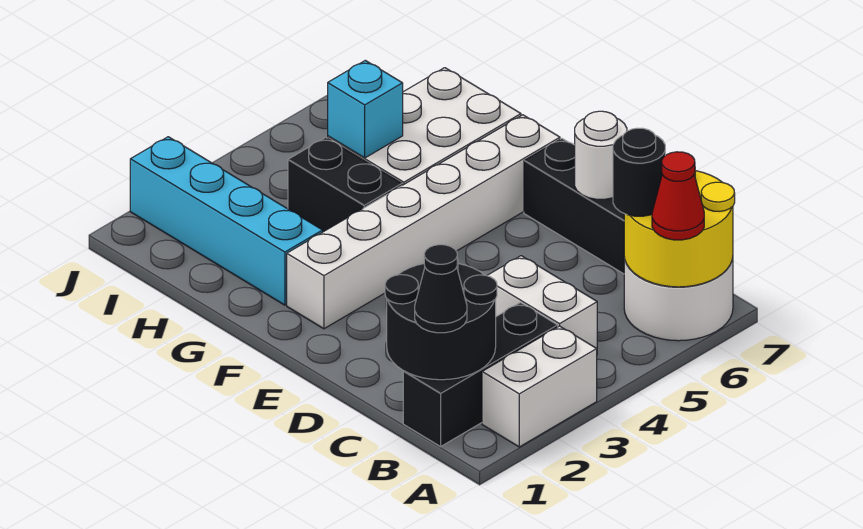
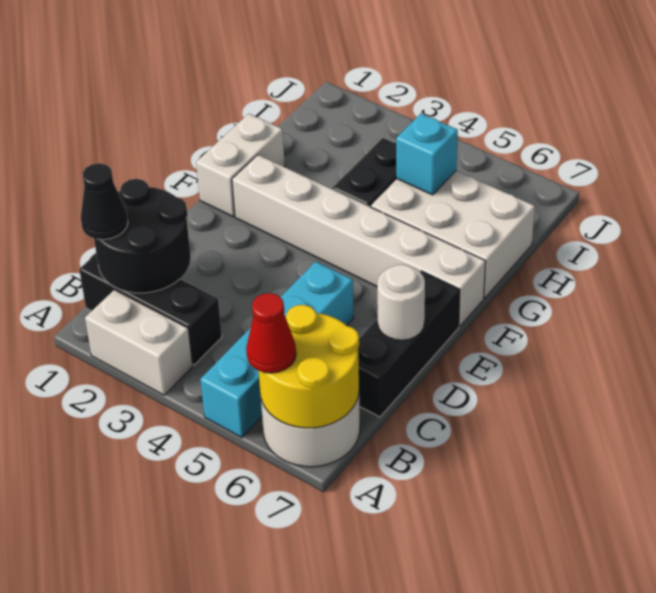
white 1x2 brick [487,256,597,349] -> white 1x2 brick moved to [196,114,285,217]
black 1x1 round brick [613,128,665,216] -> none
cyan 1x4 brick [130,137,323,305] -> cyan 1x4 brick moved to [200,261,354,438]

